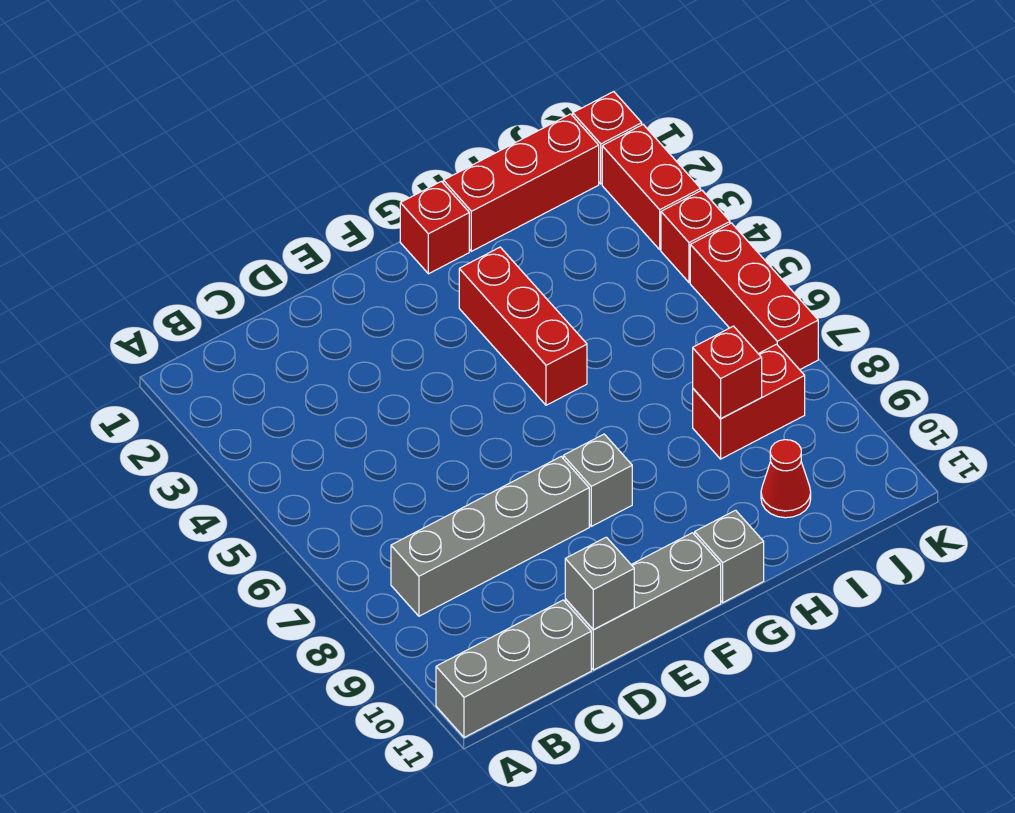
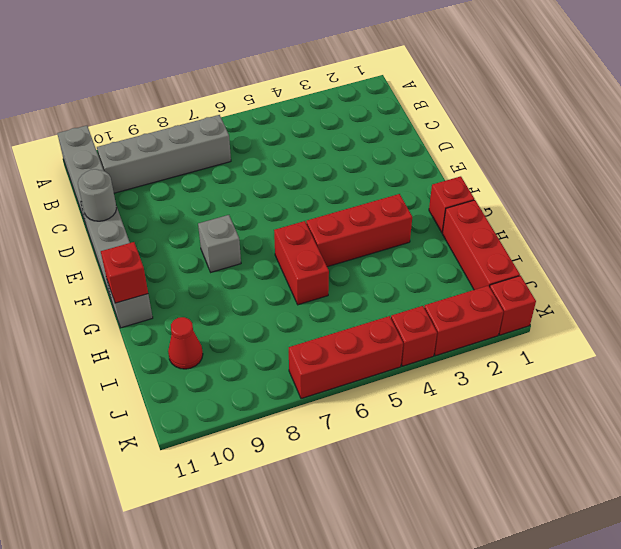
grey 1x4 brick [391,457,589,616] -> grey 1x4 brick turned to [97,115,231,193]
grey 1x1 brick [565,537,634,630] -> grey 1x1 round brick [78,169,117,221]
red 1x2 brick [693,344,805,459] -> red 1x2 brick moved to [274,221,329,305]
red 1x1 brick [693,326,762,419] -> red 1x1 brick moved to [101,242,148,303]

